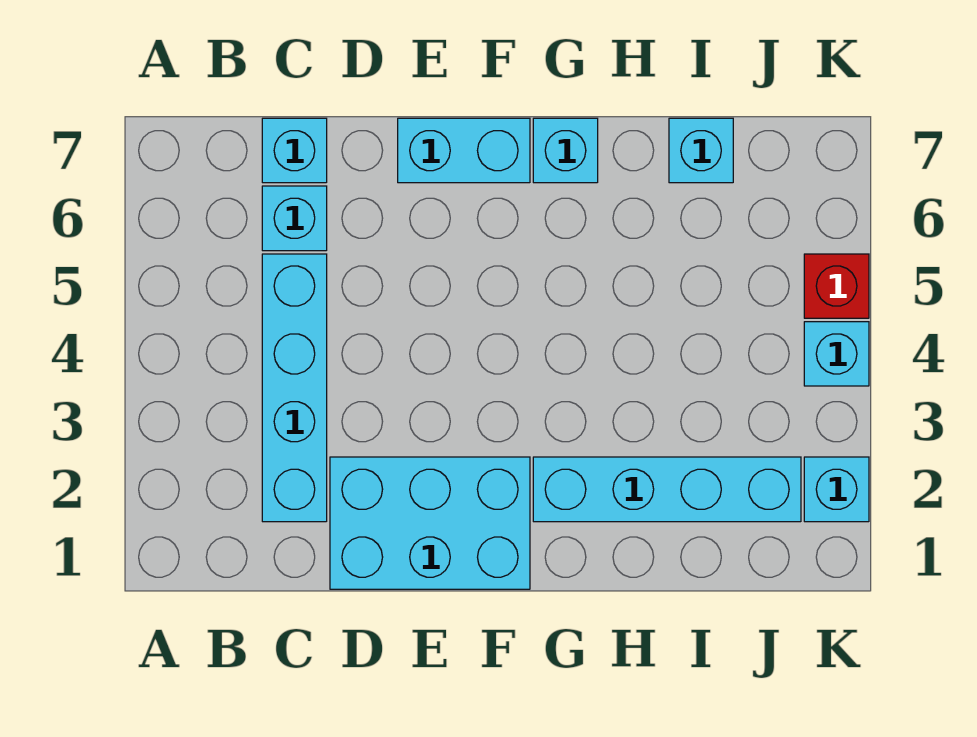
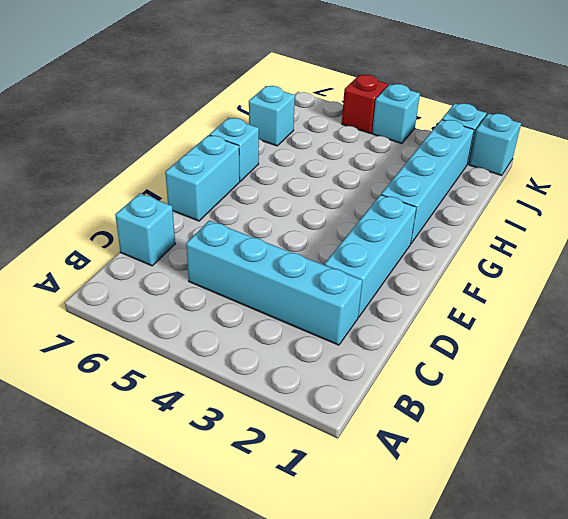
cyan 1x1 brick [262,186,327,251] -> cyan 1x1 brick moved to [469,113,521,176]
cyan 2x3 brick [330,457,530,589] -> cyan 1x3 brick [324,195,416,317]

